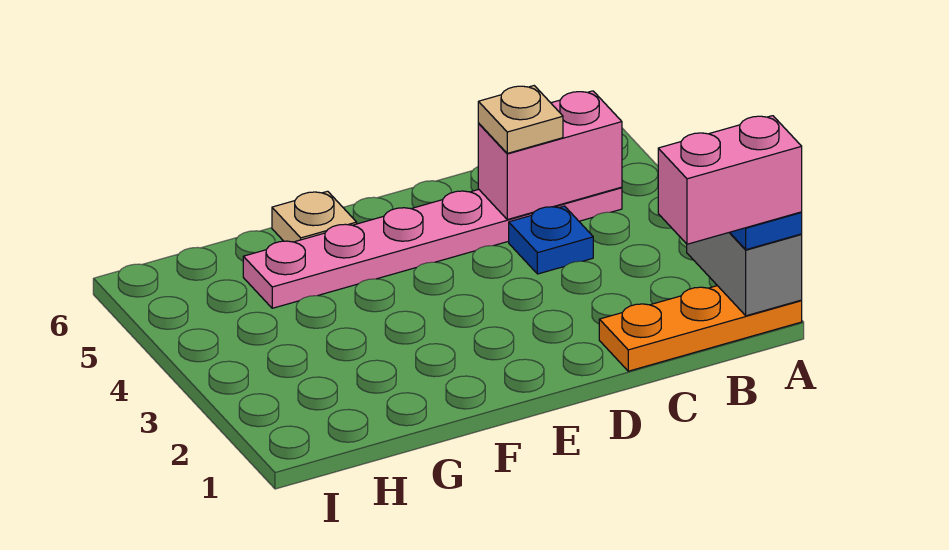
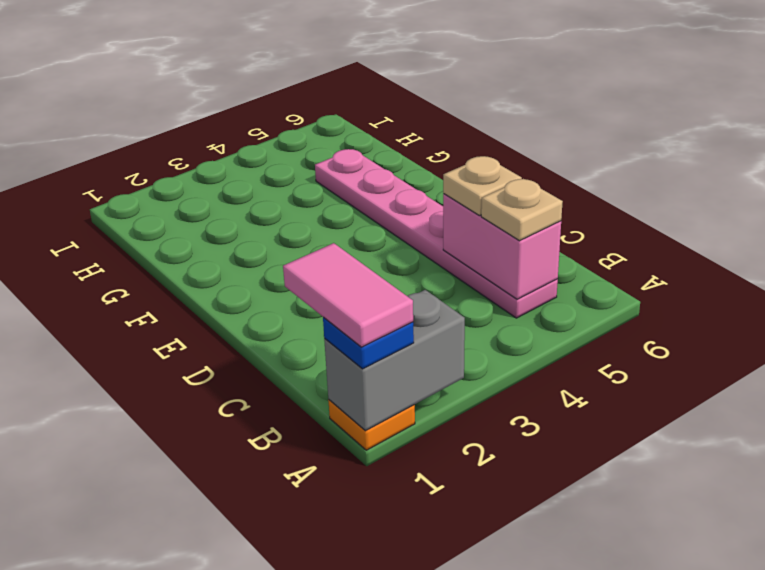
orange 1x3 plate [599,286,802,371] -> orange 1x1 plate [328,400,415,450]
pink 1x2 brick [658,116,802,244] -> pink 1x2 tile [283,243,413,347]
blue 1x1 plate [509,206,593,274] -> none
tan 1x1 plate [272,191,357,242] -> tan 1x1 plate moved to [481,179,563,241]

